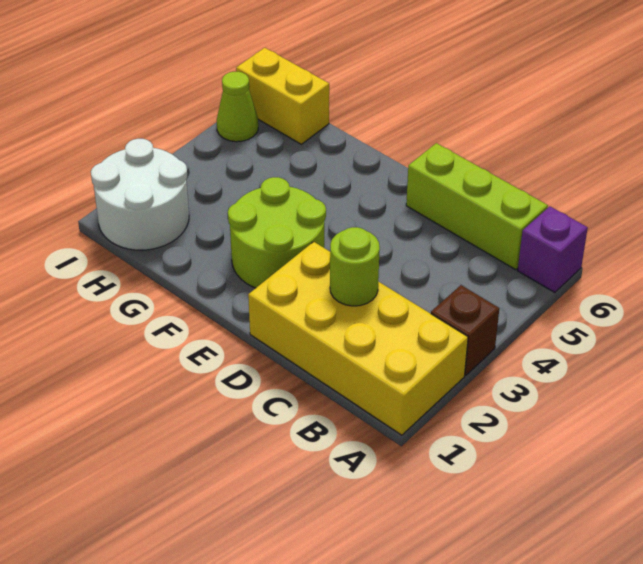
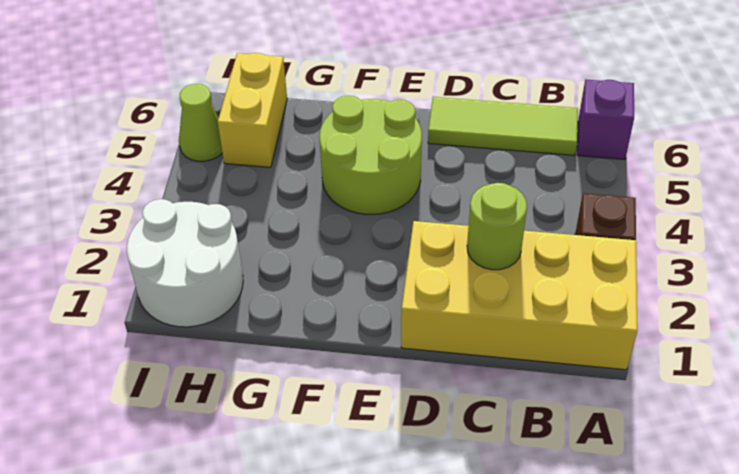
lime 1x3 brick [406,143,548,270] -> lime 1x3 tile [428,97,578,155]
lime 2x2 round brick [228,177,326,288] -> lime 2x2 round brick moved to [319,96,422,214]
yellow 1x2 brick [236,48,329,144] -> yellow 1x2 brick turned to [218,53,287,167]

